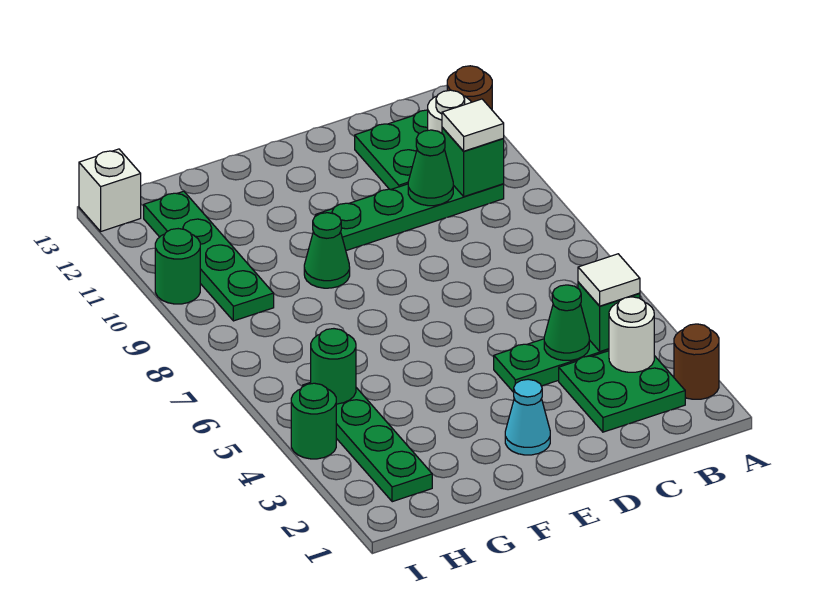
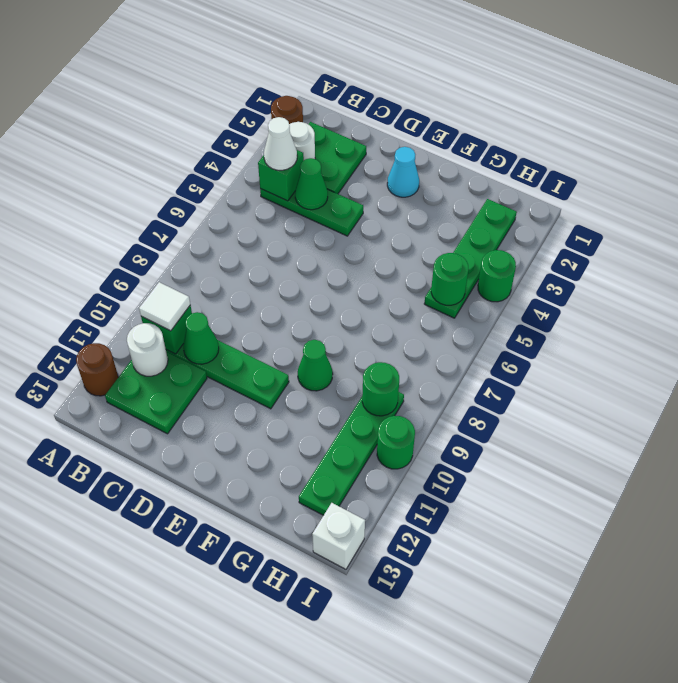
white 1x1 tile [578,254,640,306] -> white 1x1 cone [264,117,297,170]
none -> green 1x1 round brick [362,362,399,416]

